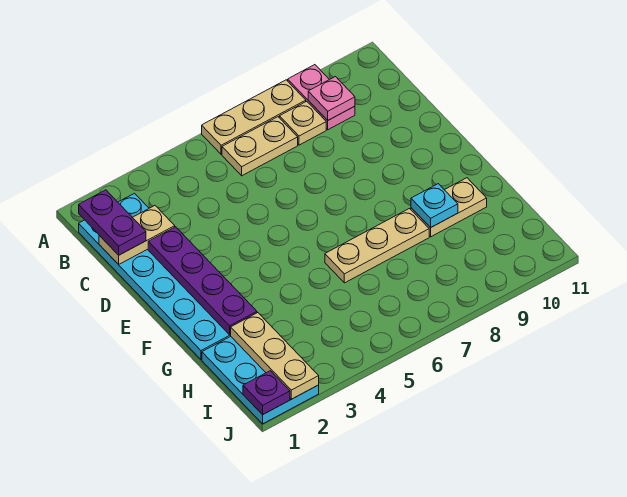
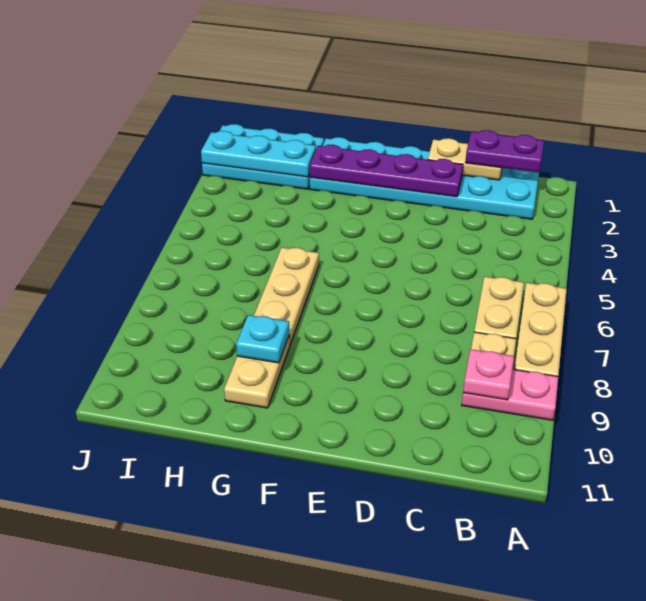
tan 1x2 plate [99,206,175,265] -> tan 1x2 plate turned to [428,138,502,180]
tan 1x3 plate [231,313,319,399] -> cyan 1x3 plate [201,131,316,177]
purple 1x1 plate [243,371,290,415] -> none

